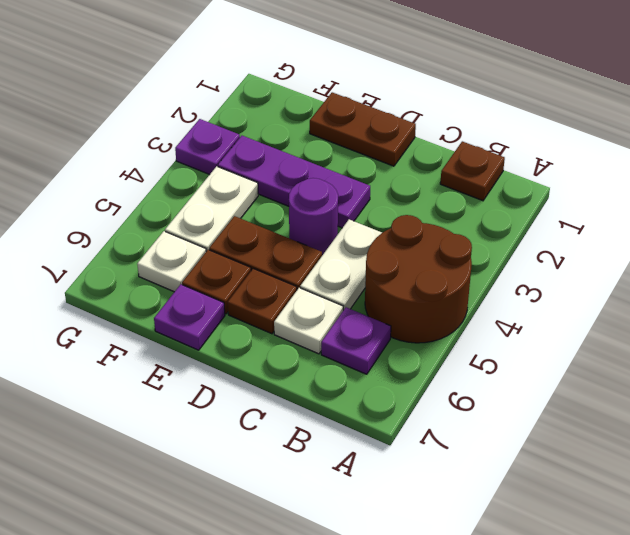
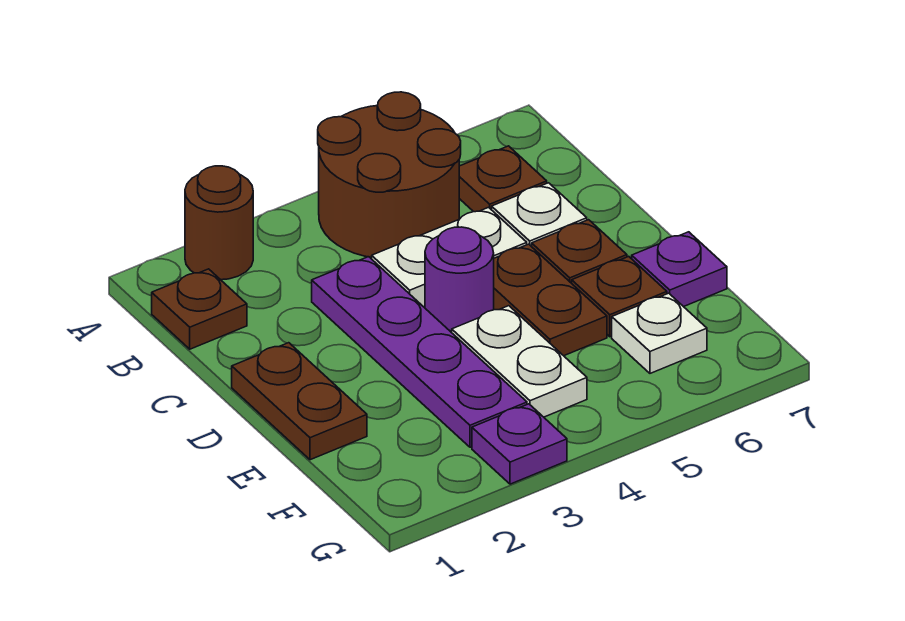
none -> brown 1x1 round brick [185,166,253,280]
purple 1x1 plate [321,307,391,374] -> brown 1x1 plate [459,146,547,212]
purple 1x3 plate [218,136,370,228] -> purple 1x4 plate [312,257,527,447]
white 1x2 plate [165,166,258,251] -> white 1x2 plate turned to [452,306,587,417]

